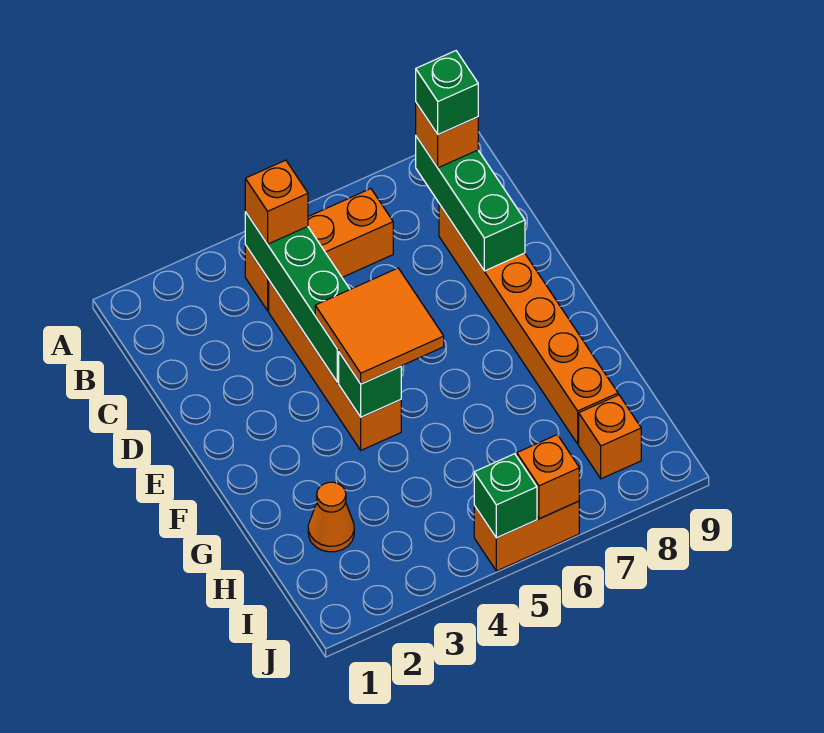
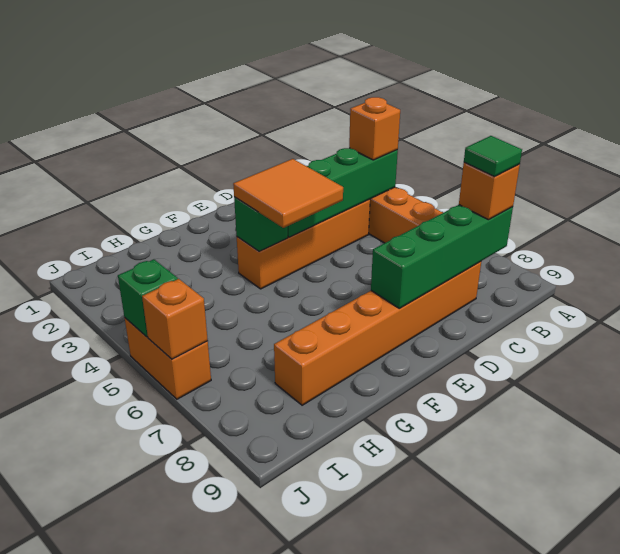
green 1x3 brick [416,136,525,271] -> green 1x4 brick [371,205,513,309]
green 1x1 brick [416,51,478,135] -> green 1x1 tile [464,136,522,176]
orange 1x1 cone [308,482,354,552] -> none
orange 1x1 brick [579,395,641,479] -> none

